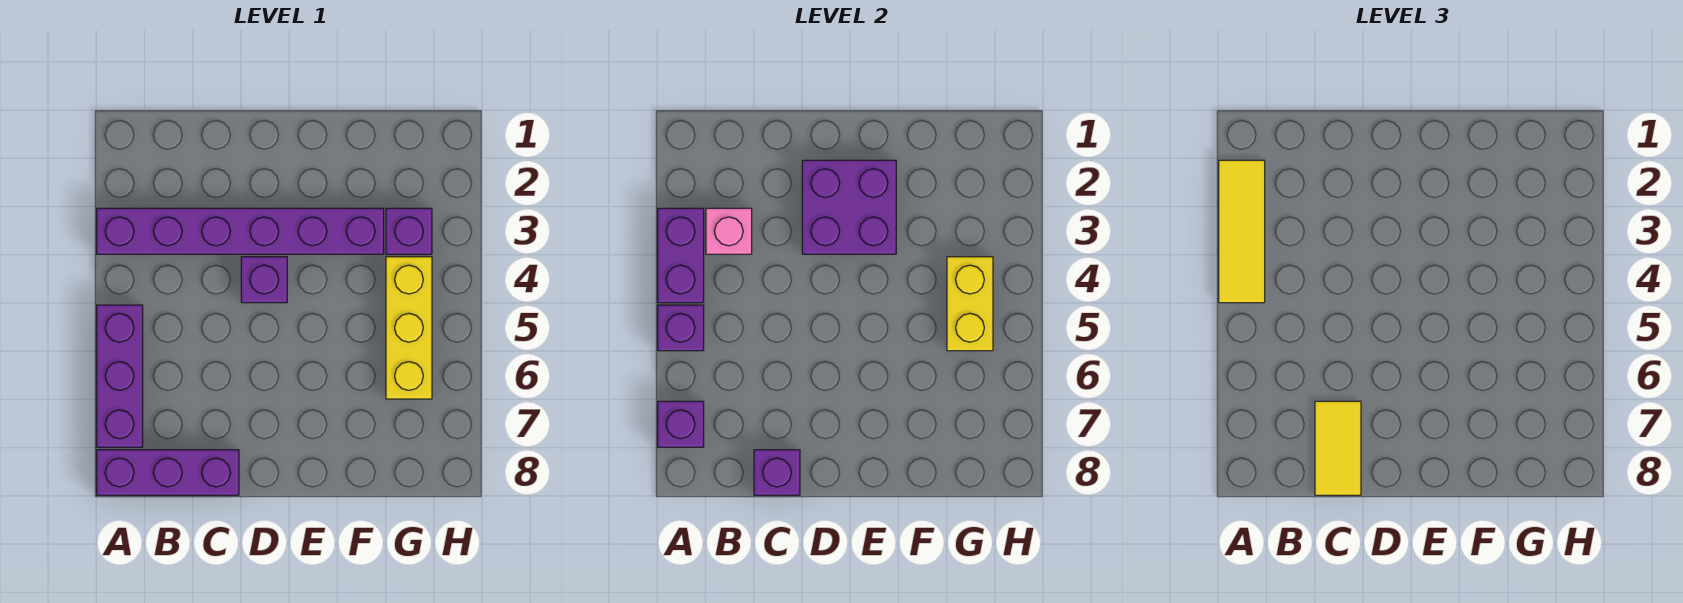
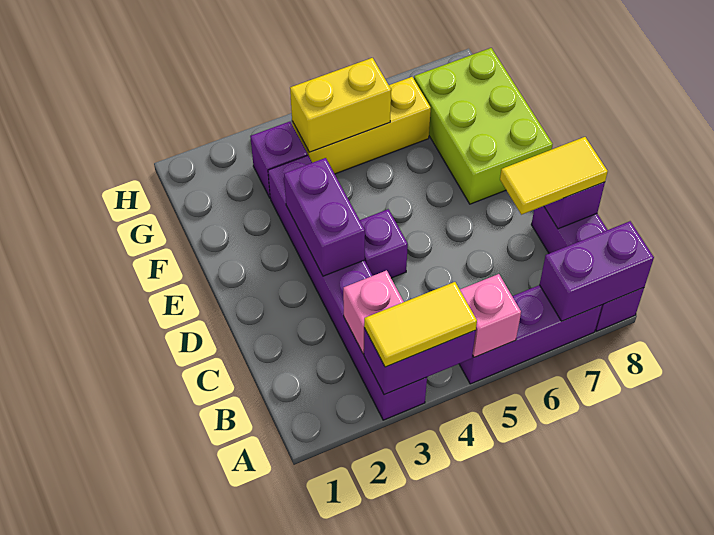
yellow 1x3 tile [1219,160,1265,303] -> yellow 1x2 tile [364,282,477,367]
purple 1x1 brick [658,305,704,351] -> pink 1x1 brick [460,274,521,357]
purple 1x1 brick [658,401,704,447] -> purple 1x2 brick [540,221,654,321]
purple 2x2 brick [802,160,896,254] -> purple 1x2 brick [284,158,365,276]
none -> lime 2x3 brick [414,48,553,204]

